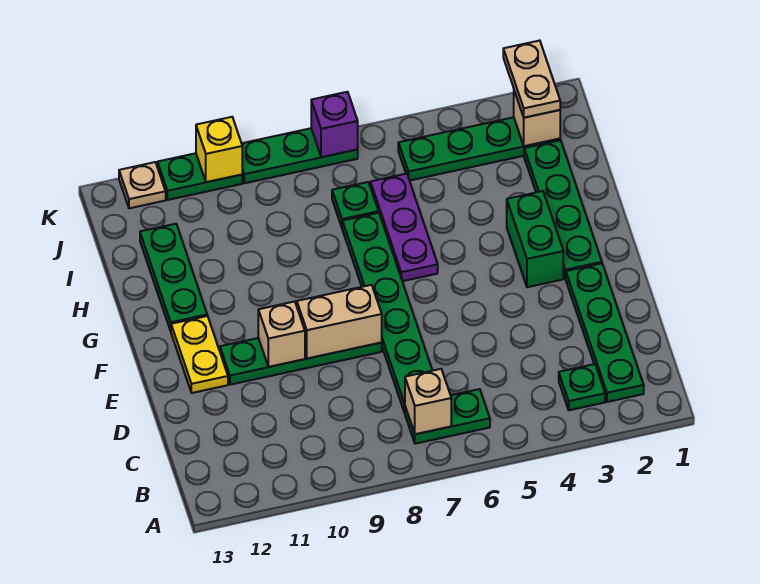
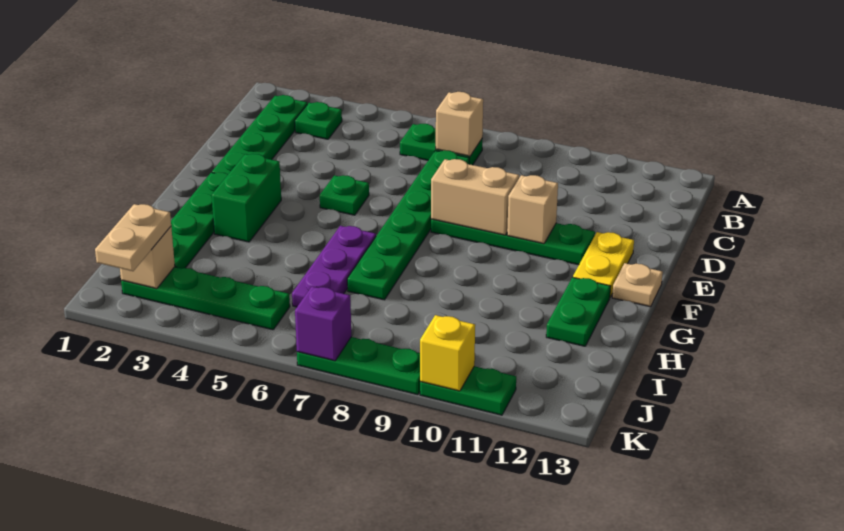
green 1x3 plate [140,224,207,331] -> green 1x2 plate [546,277,611,346]
green 1x1 plate [332,182,379,227] -> green 1x1 plate moved to [320,175,369,215]
tan 1x1 plate [119,162,166,208] -> tan 1x1 plate moved to [612,263,663,307]

